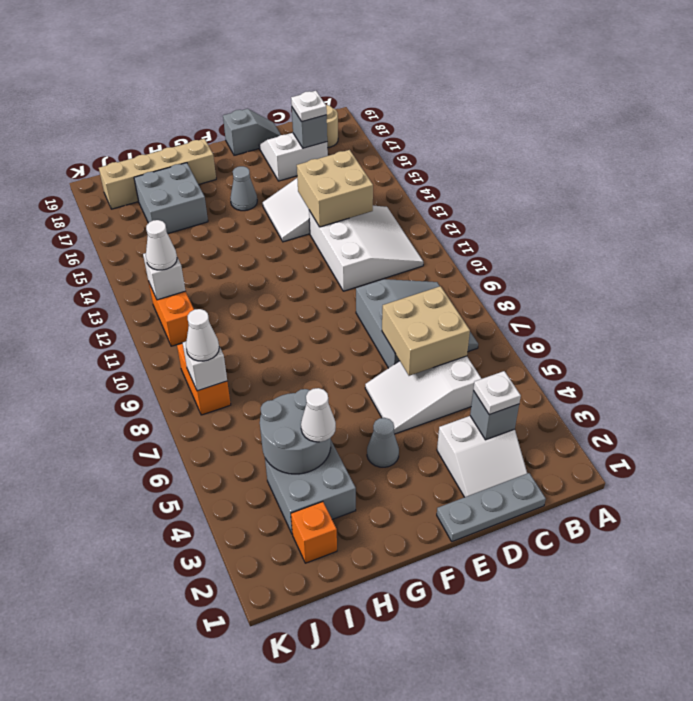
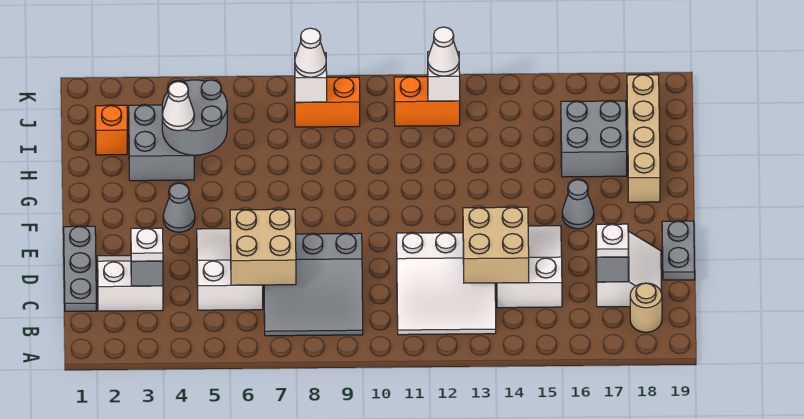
white 2x2 slope [437,416,527,497] -> white 2x2 slope turned to [97,256,163,311]
grey 1x2 slope [223,109,281,155] -> grey 1x2 plate [662,221,695,280]

